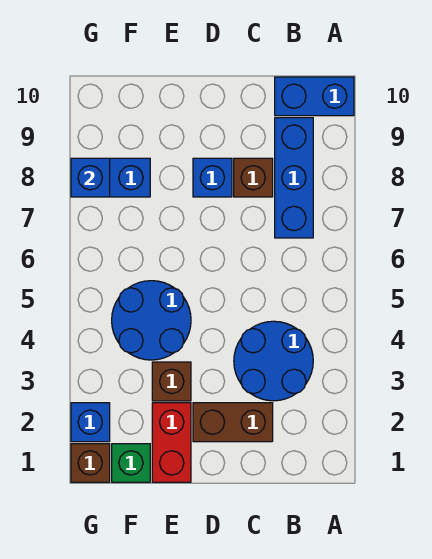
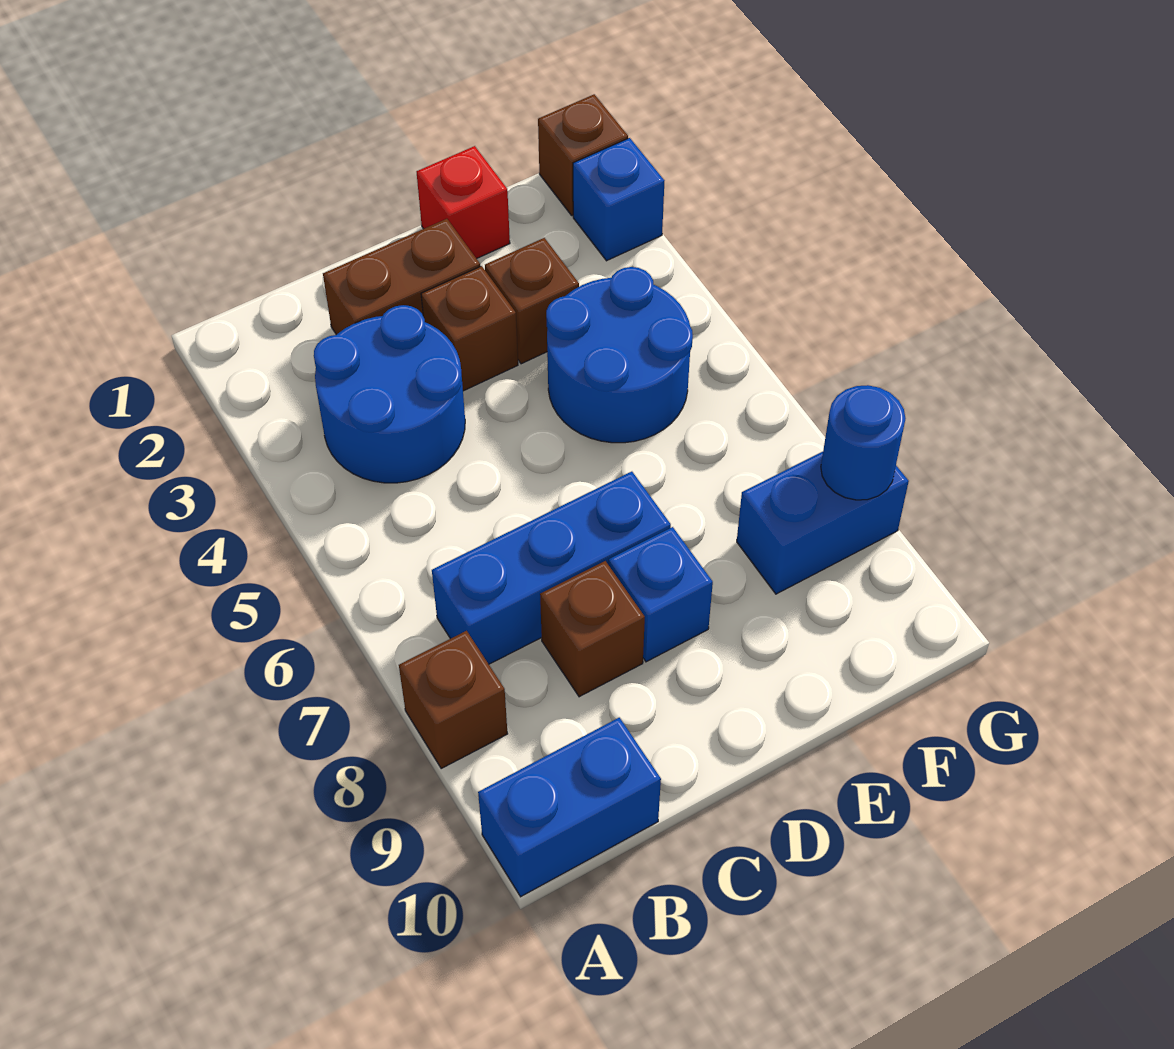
none -> brown 1x1 brick [399,631,508,768]
blue 1x3 brick [275,118,313,238] -> blue 1x3 brick turned to [432,472,671,664]
none -> brown 1x1 brick [421,266,518,391]
red 1x2 brick [152,403,191,482] -> red 1x1 brick [417,146,510,259]
green 1x1 brick [112,444,150,482] -> none
blue 1x1 brick [71,158,110,197] -> blue 1x1 round brick [821,385,906,500]

